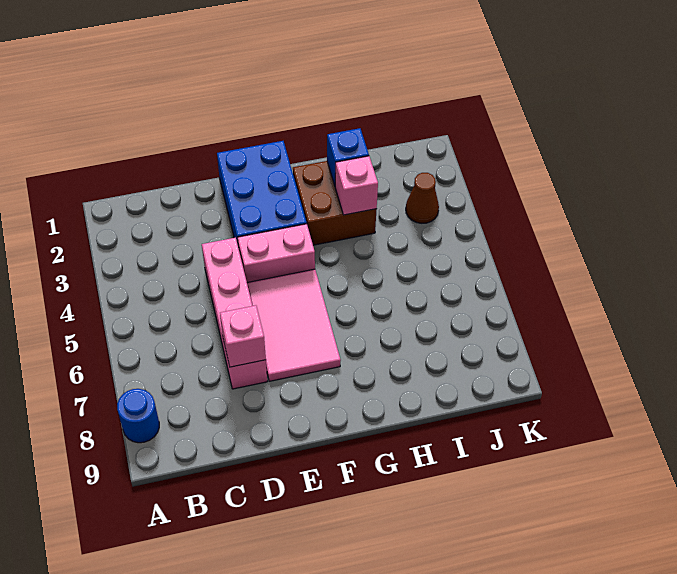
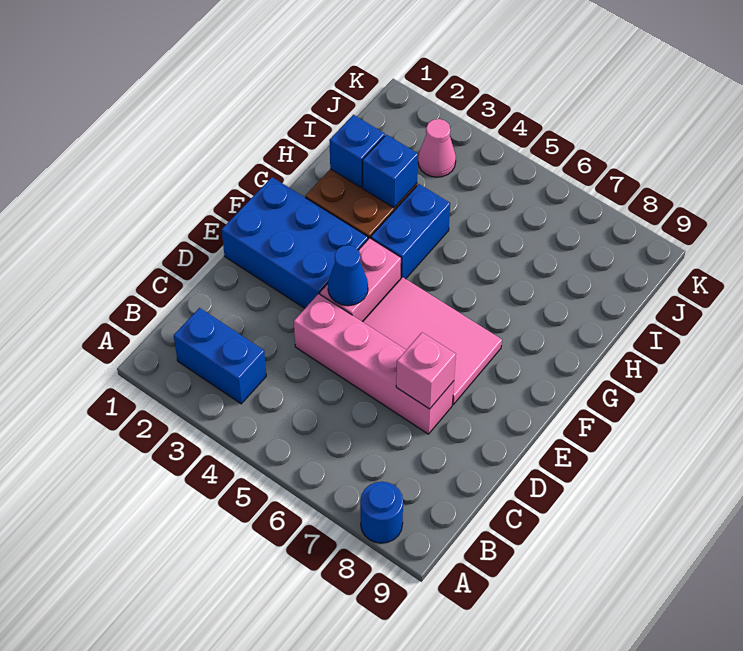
none -> blue 1x2 brick [174,308,266,404]
none -> blue 1x1 cone [328,245,368,306]
none -> blue 1x2 brick [371,184,450,279]
pink 1x1 brick [335,156,378,215] -> blue 1x1 brick [363,135,418,208]
brown 1x1 cone [406,173,439,223] -> pink 1x1 cone [418,119,456,177]

